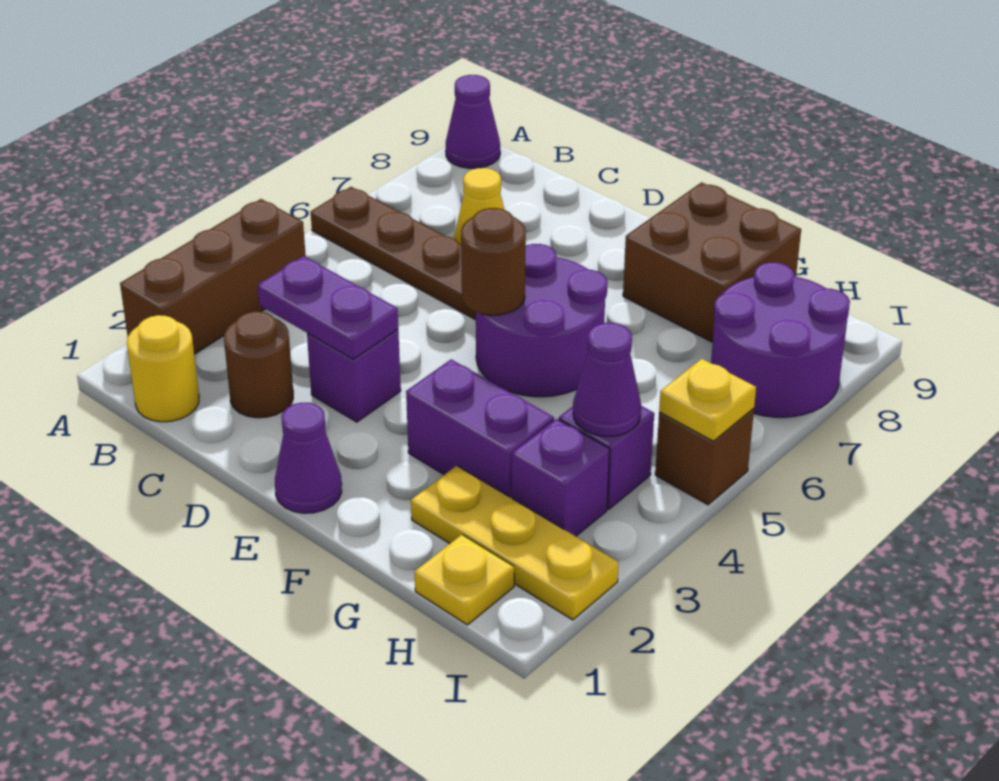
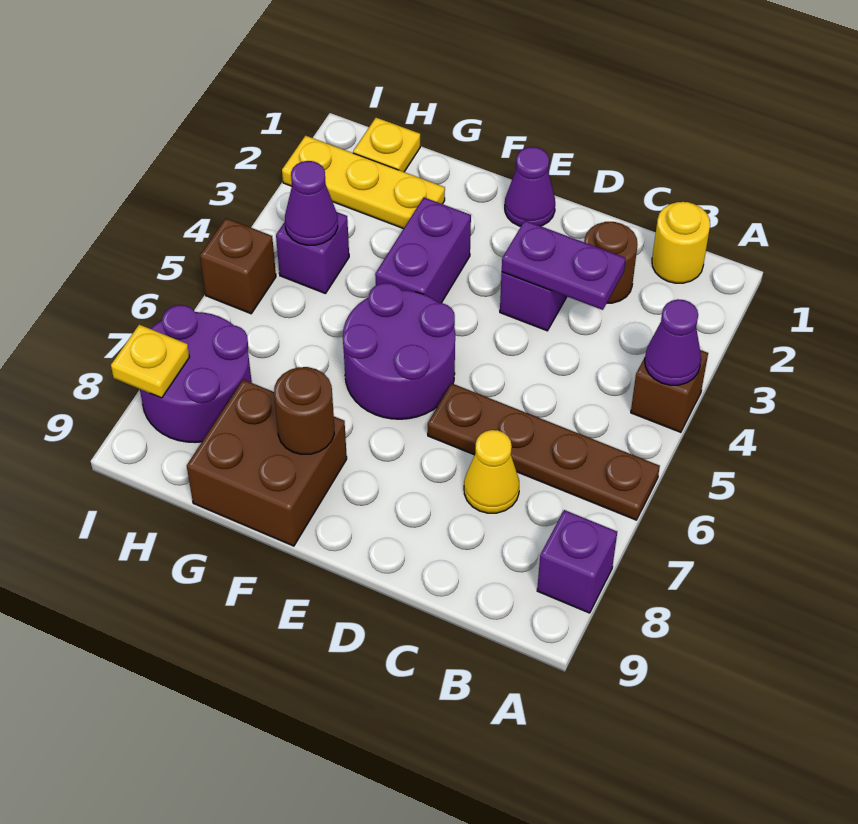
brown 1x3 brick [120,199,306,354] -> brown 1x1 brick [631,350,708,432]
purple 1x1 cone [446,75,500,168] -> purple 1x1 cone moved to [645,299,701,385]
brown 1x1 round brick [461,208,526,315] -> brown 1x1 round brick moved to [274,367,334,454]
purple 1x2 brick [406,359,554,498] -> purple 1x2 brick turned to [375,197,471,303]
purple 1x1 brick [512,419,610,536] -> purple 1x1 brick moved to [537,510,617,613]
yellow 1x1 plate [659,359,756,441] -> yellow 1x1 plate moved to [111,325,189,398]

